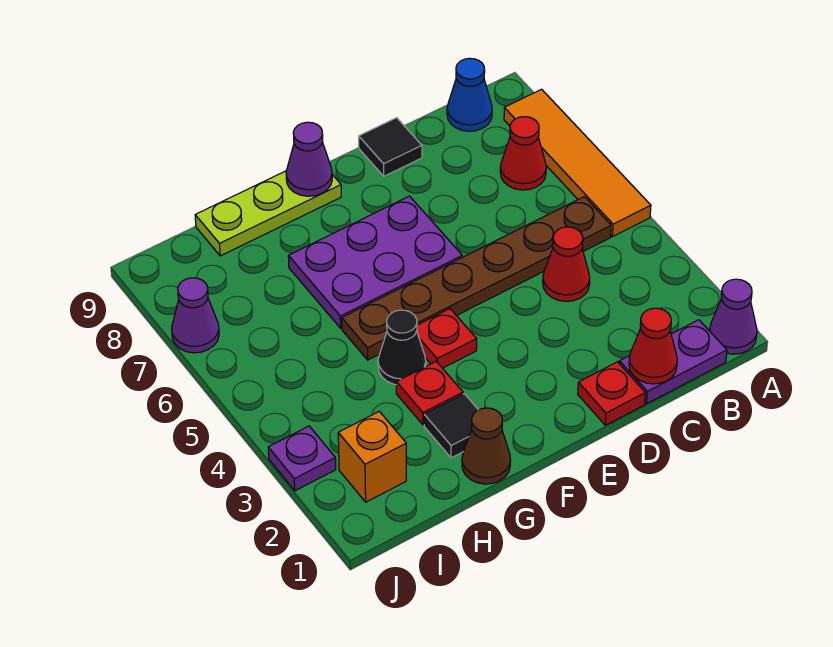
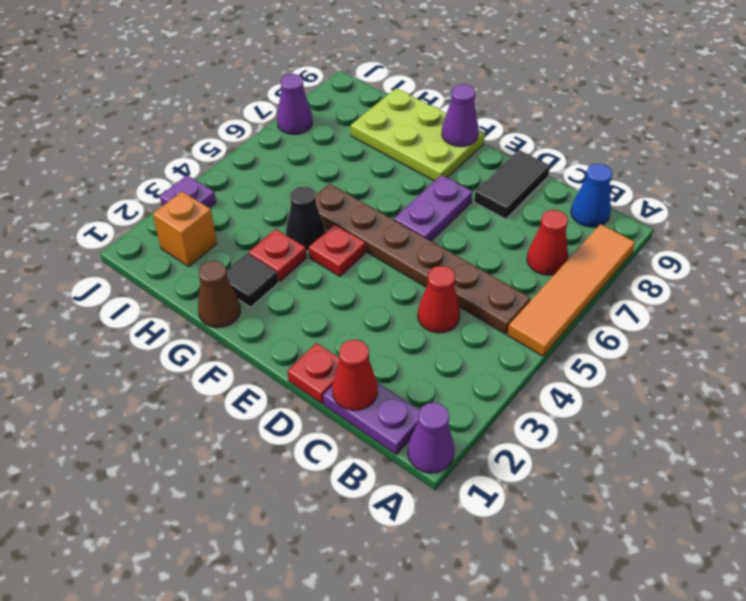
black 1x1 tile [359,118,422,176] -> black 1x2 tile [474,150,550,219]
purple 2x3 plate [288,196,462,328] -> purple 1x2 plate [394,175,473,241]
lime 1x3 plate [195,171,341,256] -> lime 2x3 plate [351,88,485,181]

